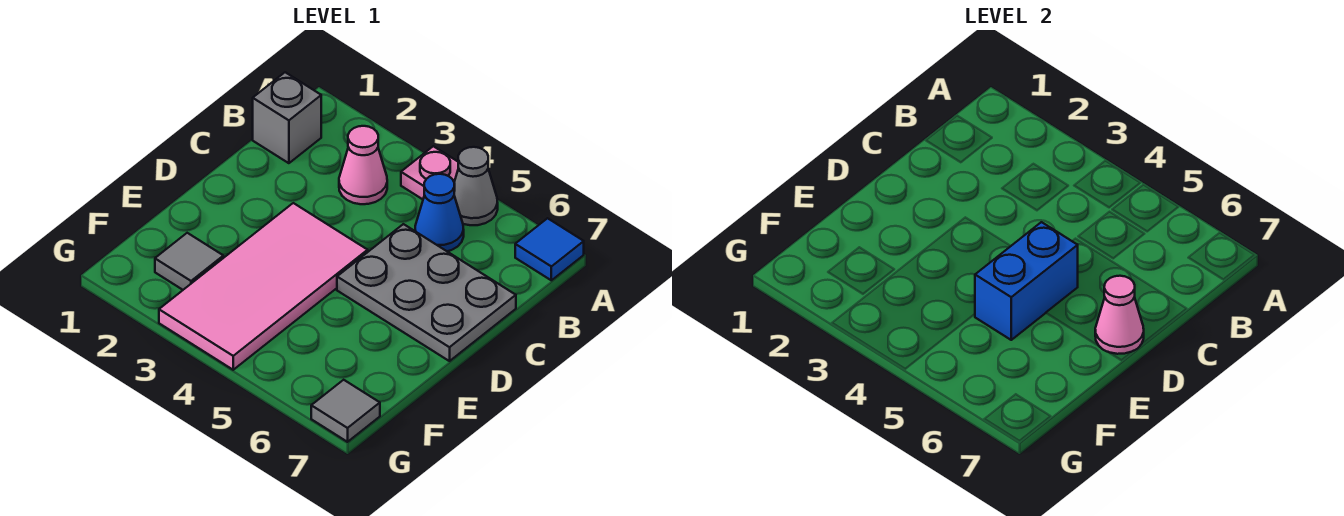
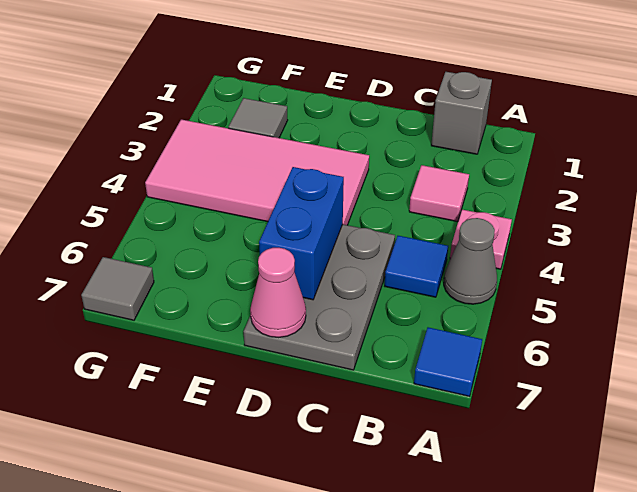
pink 1x1 cone [339,126,387,204] -> pink 1x1 tile [409,165,469,222]
blue 1x1 cone [415,174,464,251] -> blue 1x1 tile [385,236,448,297]
blue 1x2 brick [975,222,1078,340] -> blue 1x2 brick turned to [259,167,344,300]

